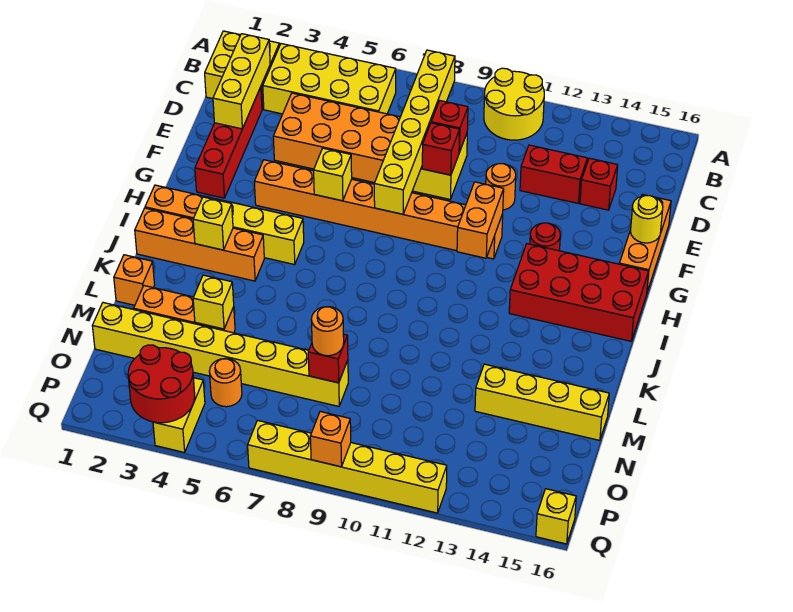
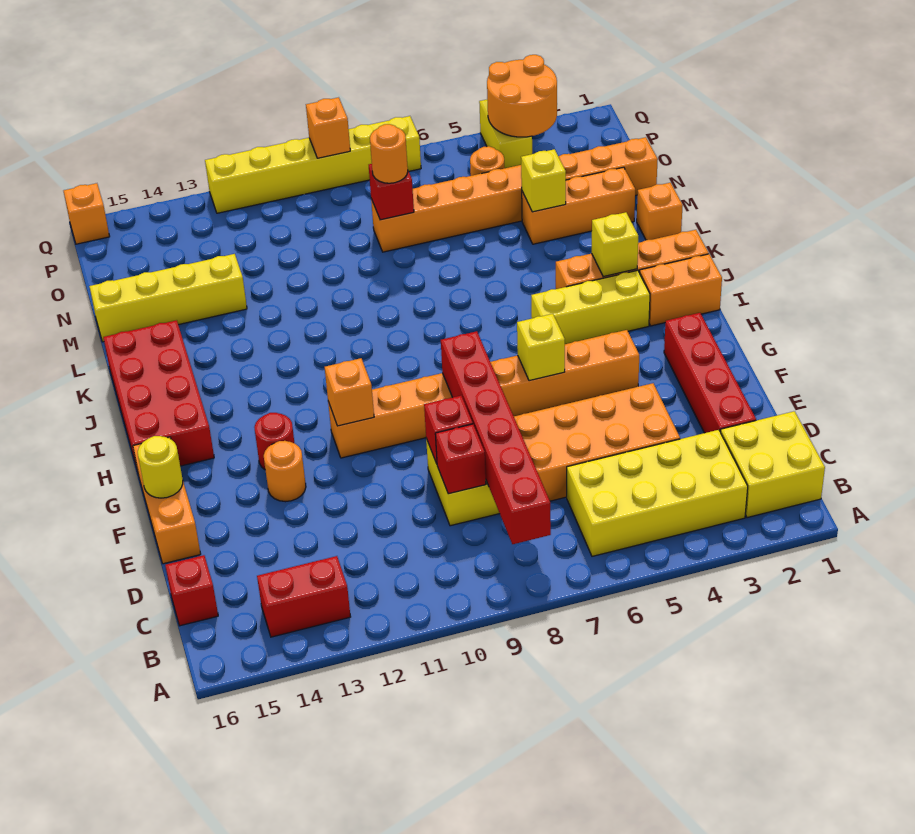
yellow 2x2 round brick [484,68,544,140] -> none
yellow 1x6 brick [374,50,455,214] -> red 1x6 brick [441,331,551,544]
yellow 1x3 brick [213,34,270,129] -> none
red 1x2 brick [520,145,587,203] -> red 1x2 brick moved to [257,556,351,637]
red 1x1 brick [580,158,618,210] -> red 1x1 brick moved to [165,555,218,626]
orange 1x1 round brick [486,164,516,210] -> orange 1x1 round brick moved to [264,441,306,502]
orange 1x2 brick [457,182,504,258] -> orange 1x1 brick [325,358,374,426]
red 2x4 brick [509,244,649,341] -> red 2x4 brick turned to [103,320,214,471]
yellow 1x8 brick [92,303,348,406] -> orange 1x8 brick [371,137,658,252]
red 2x2 round brick [128,345,195,423] -> orange 2x2 round brick [487,55,557,137]
yellow 1x1 brick [536,489,576,544] -> orange 1x1 brick [64,183,110,244]

